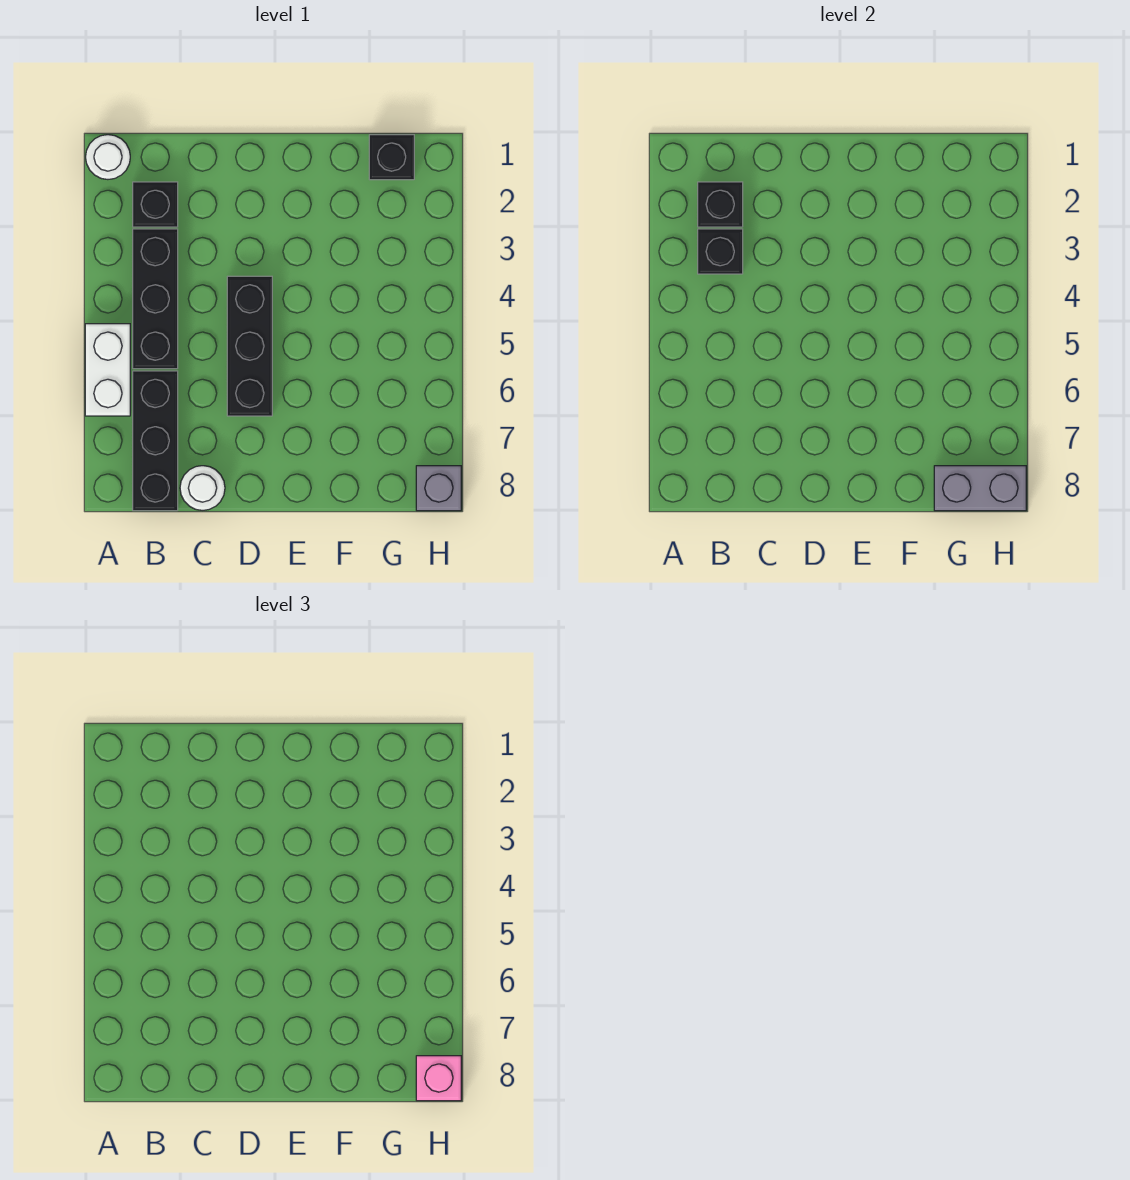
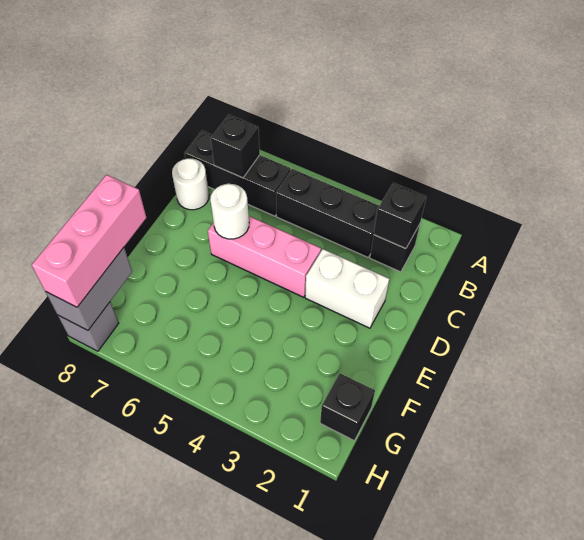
white 1x1 round brick [86,135,130,179] -> white 1x1 round brick moved to [210,184,249,239]
white 1x2 brick [85,324,130,416] -> white 1x2 brick moved to [305,249,389,328]
black 1x1 brick [698,229,743,274] -> black 1x1 brick moved to [211,115,260,178]
black 1x3 brick [227,276,272,416] -> pink 1x3 brick [208,216,321,297]
pink 1x1 brick [416,1056,461,1101] -> pink 1x3 brick [32,175,146,307]

